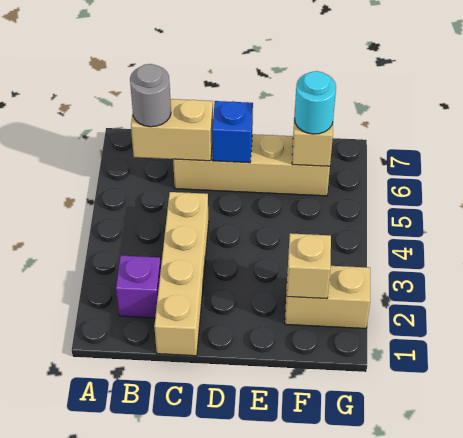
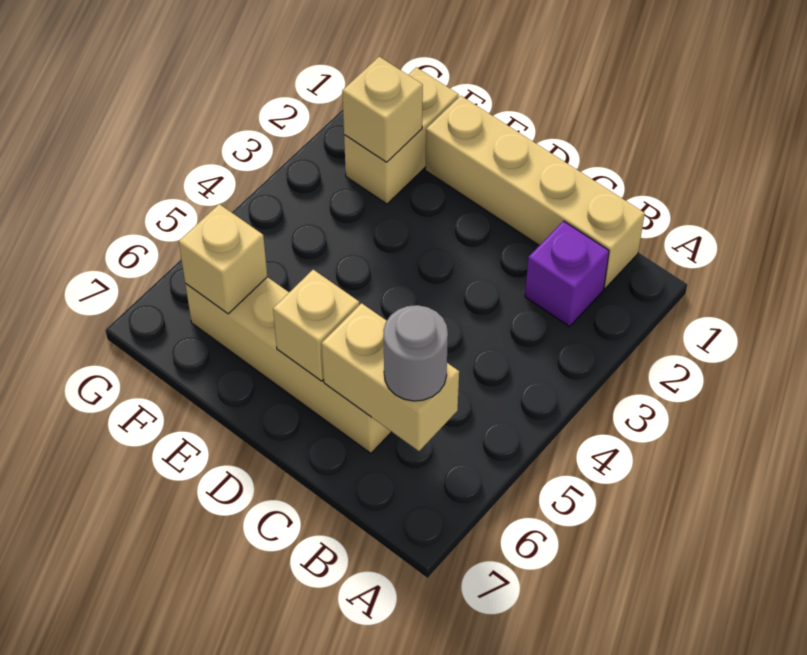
tan 1x4 brick [154,192,209,356] -> tan 1x4 brick turned to [425,96,645,288]
blue 1x1 brick [212,101,253,163] -> tan 1x1 brick [273,270,359,381]
tan 1x2 brick [285,266,370,329] -> tan 1x2 brick turned to [344,67,459,204]
cyan 1x1 round brick [294,71,336,134] -> none

